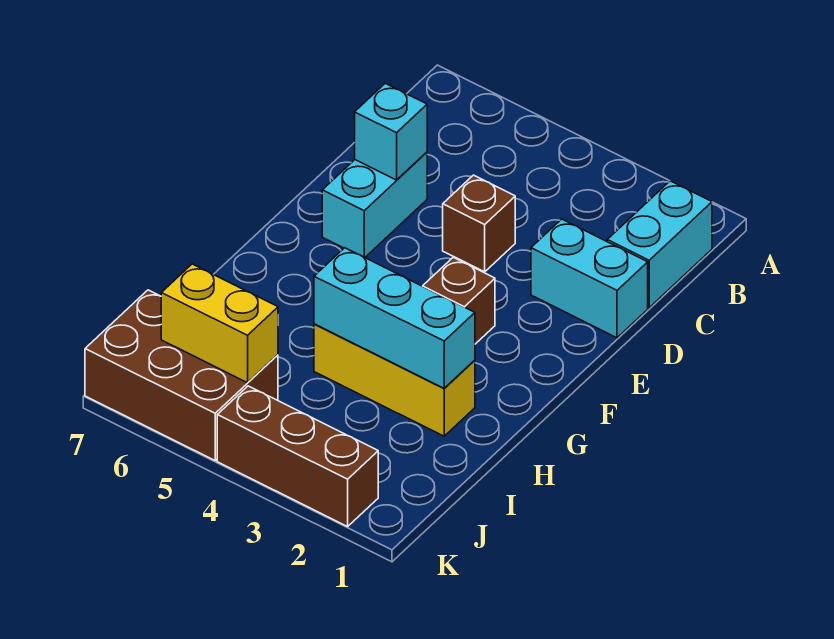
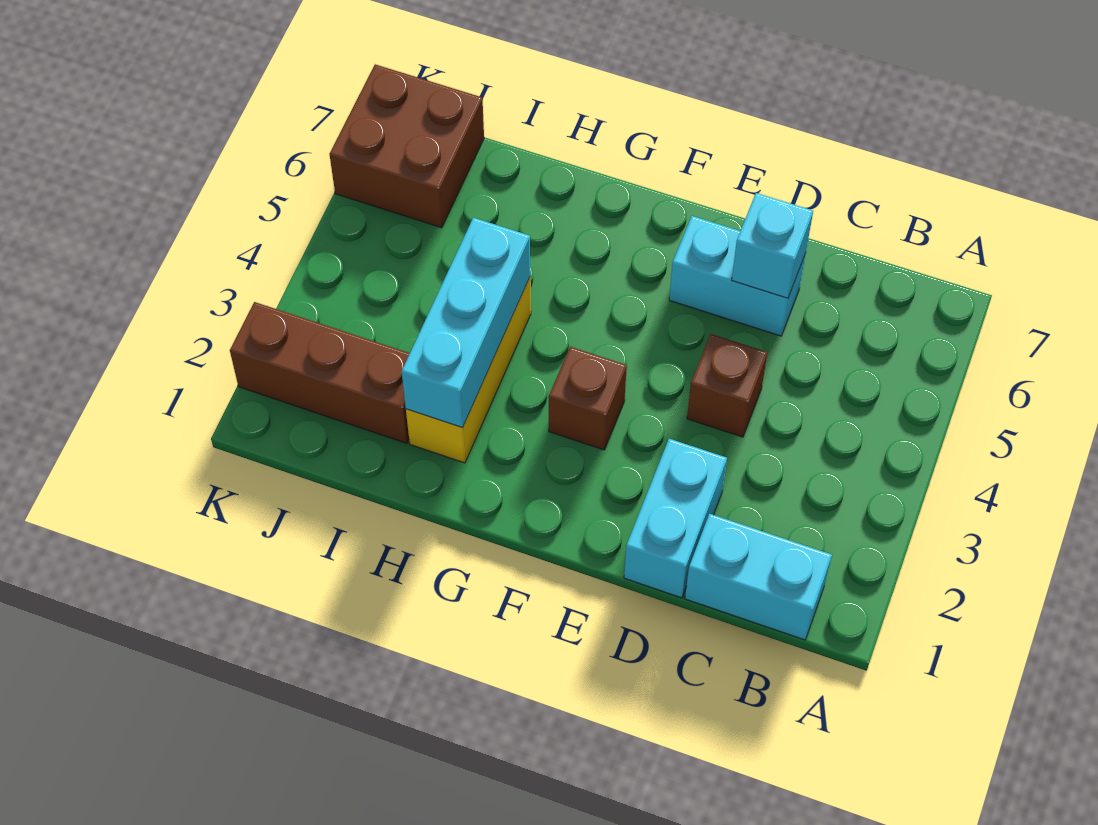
brown 2x3 brick [85,290,278,460] -> brown 2x2 brick [330,64,484,228]
yellow 1x2 brick [161,264,278,383] -> none
brown 1x3 brick [217,386,378,527] -> brown 1x3 brick turned to [230,302,410,443]

